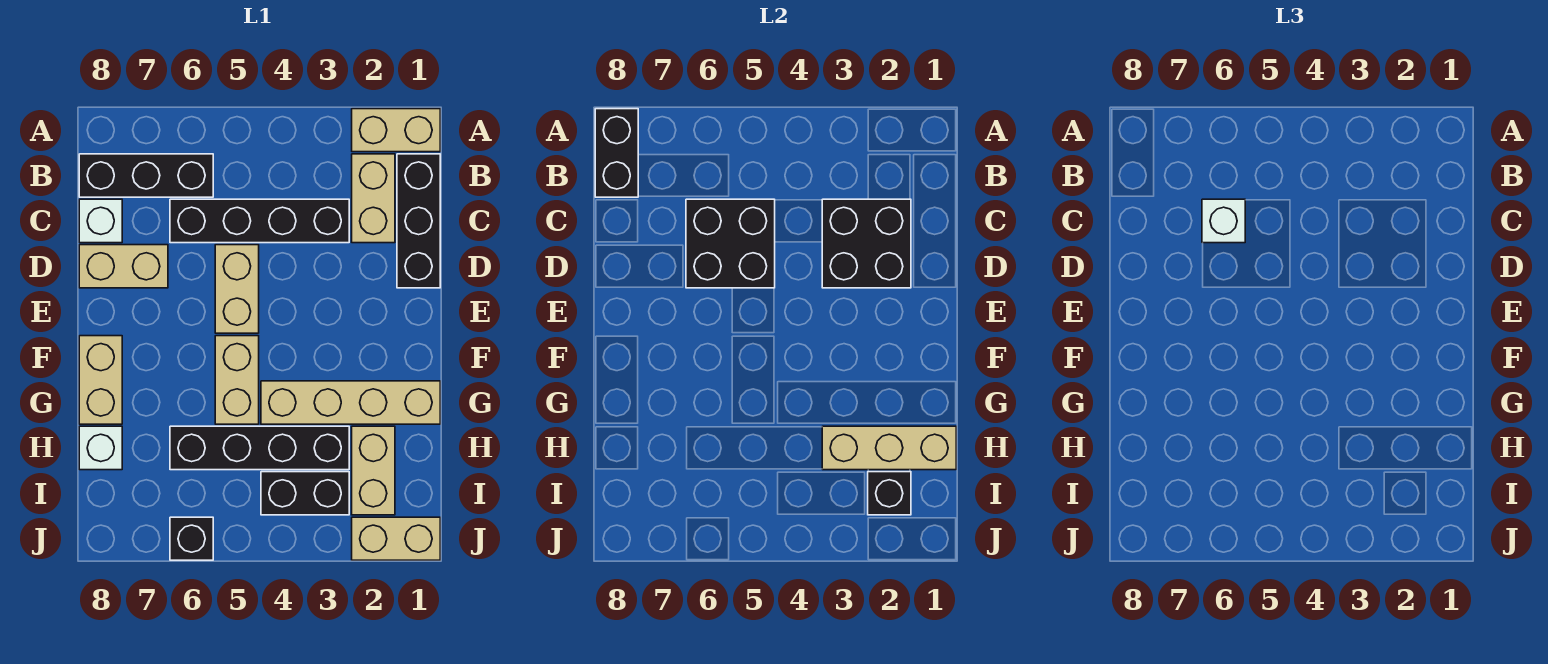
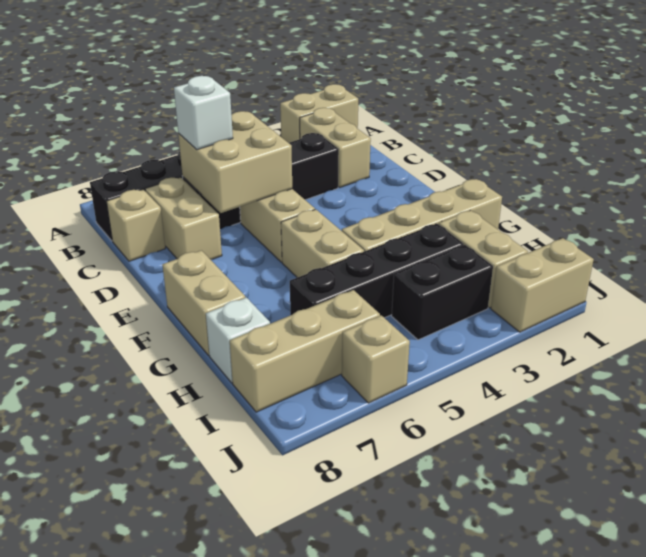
black 1x2 brick [595,109,638,197] -> none
black 1x3 brick [397,154,440,288] -> none
black 2x2 brick [822,199,911,288] -> none
black 2x2 brick [686,199,775,288] -> tan 2x2 brick [178,111,292,213]
white 1x1 brick [79,199,122,243] -> tan 1x1 brick [106,189,165,261]
tan 1x2 brick [79,245,168,288] -> tan 1x2 brick turned to [145,177,222,260]
tan 1x3 brick [822,426,956,470] -> tan 1x3 brick moved to [230,290,380,412]
black 1x1 brick [868,472,911,515] -> none
black 1x1 brick [170,517,213,560] -> tan 1x1 brick [342,315,410,403]

